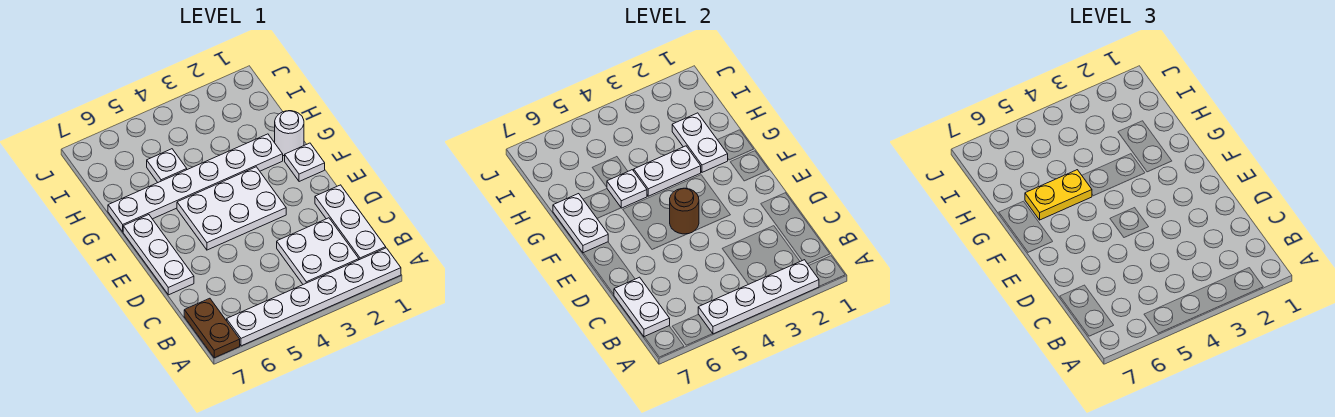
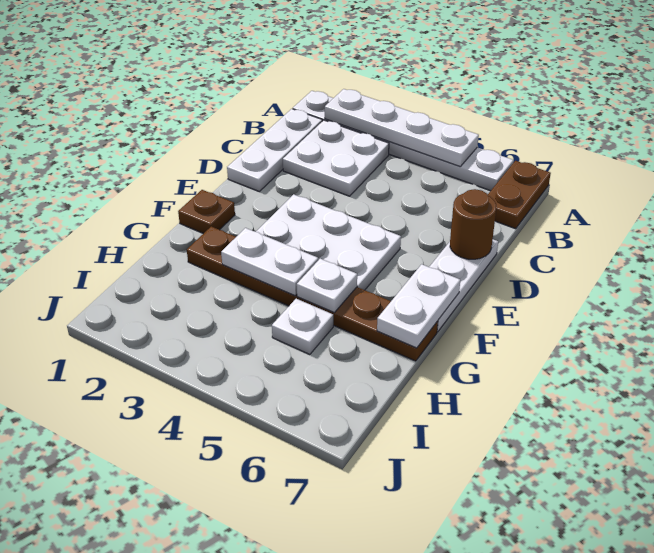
white 1x2 plate [614,277,670,337] -> none
brown 1x1 round brick [670,188,699,234] -> brown 1x1 round brick moved to [450,189,496,259]
white 1x1 plate [285,143,325,182] -> brown 1x1 plate [178,190,235,234]
white 1x1 round brick [275,111,304,156] -> none
white 1x6 plate [108,134,283,232] -> brown 1x6 plate [187,227,438,361]
white 1x2 plate [672,113,728,172] -> none
yellow 1x2 plate [1025,170,1092,220] -> none

